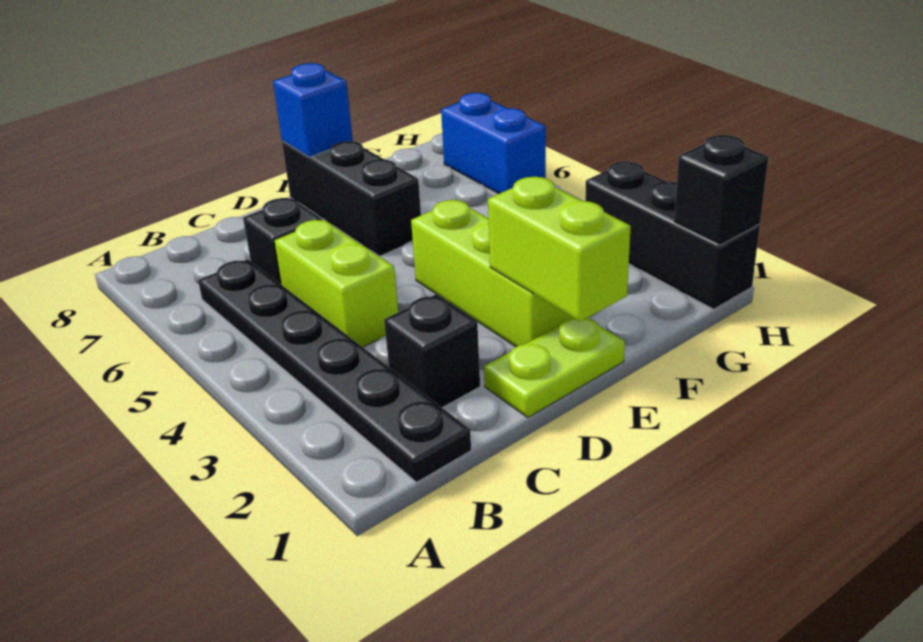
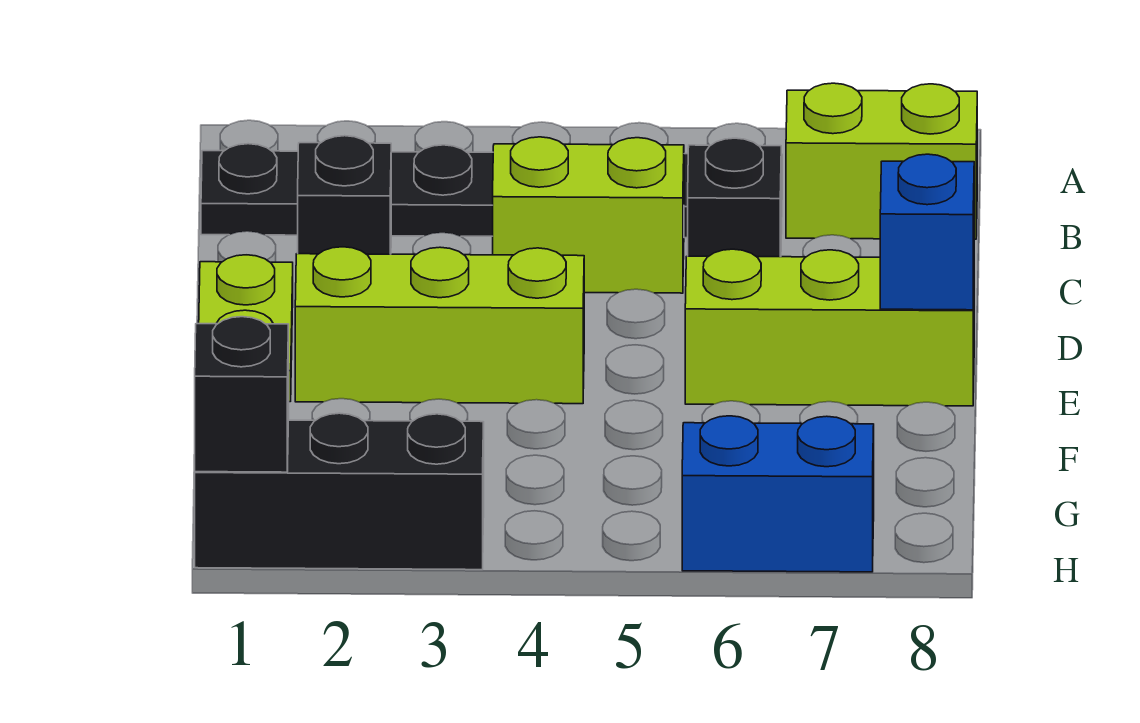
lime 1x2 brick [488,177,631,321] -> lime 1x2 brick moved to [786,83,977,239]
black 1x3 brick [282,141,421,256] -> lime 1x3 brick [685,249,974,406]

